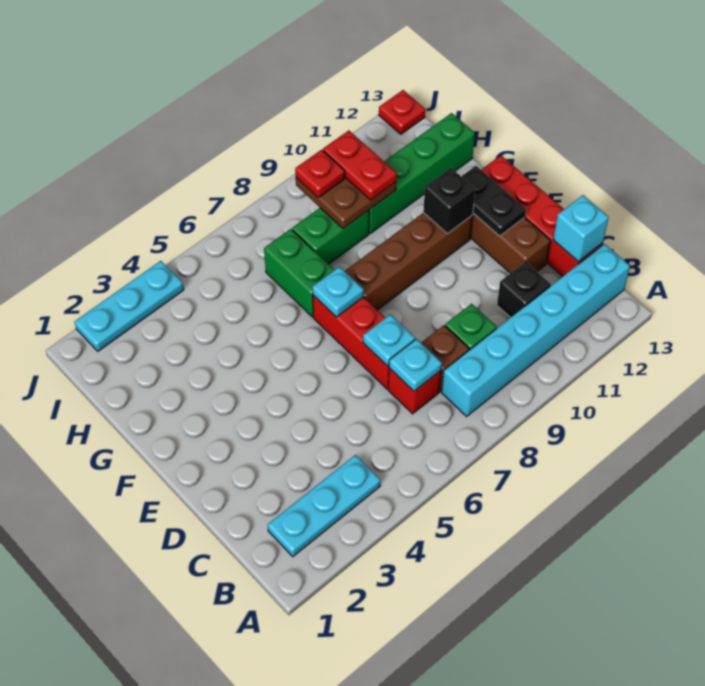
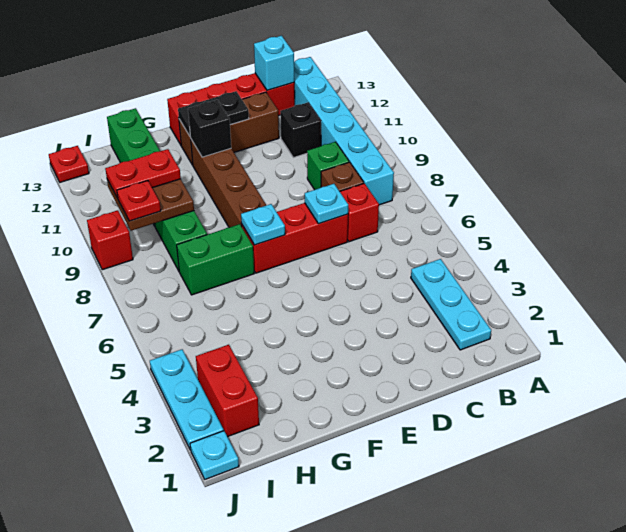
cyan 1x1 plate [389,339,442,391] -> cyan 1x1 plate moved to [190,431,239,479]
none -> red 1x2 brick [196,345,259,437]
none -> red 1x1 brick [87,210,133,270]

